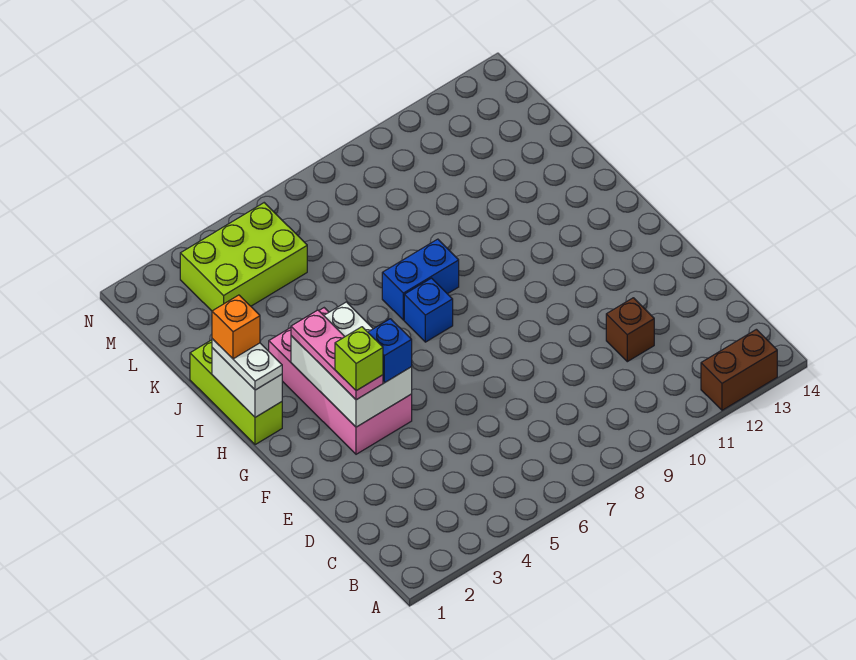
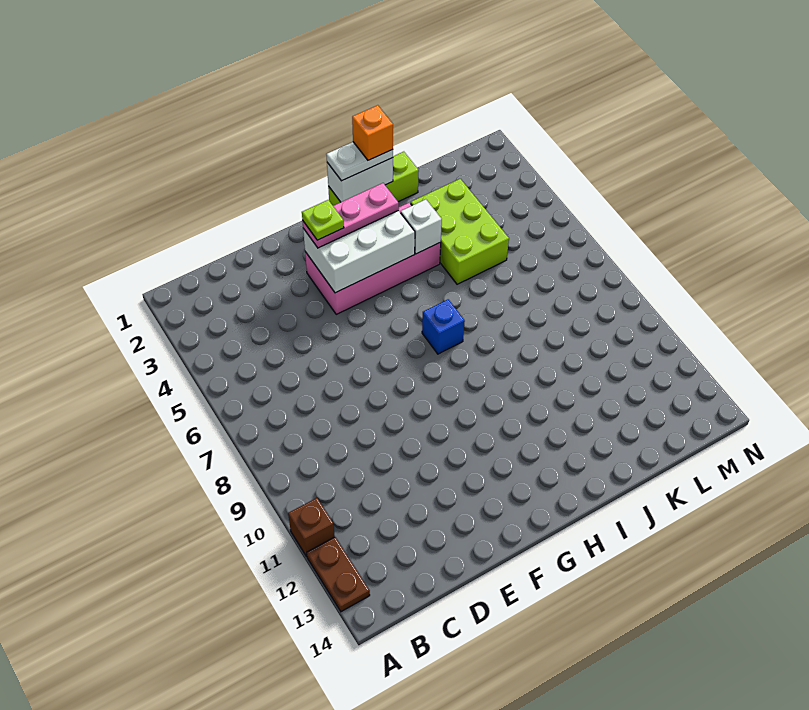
brown 1x2 brick [701,329,777,410] -> brown 1x2 plate [307,537,370,612]
brown 1x1 brick [606,298,654,362] -> brown 1x1 brick moved to [288,498,335,557]
lime 1x1 brick [335,327,383,391] -> lime 1x1 plate [302,200,344,240]
blue 1x1 brick [368,319,412,383] -> none
none -> white 1x1 brick [401,199,442,254]
blue 1x2 brick [382,239,459,320] -> none
lime 2x3 brick [180,203,307,311] -> lime 2x3 brick moved to [411,179,509,284]

